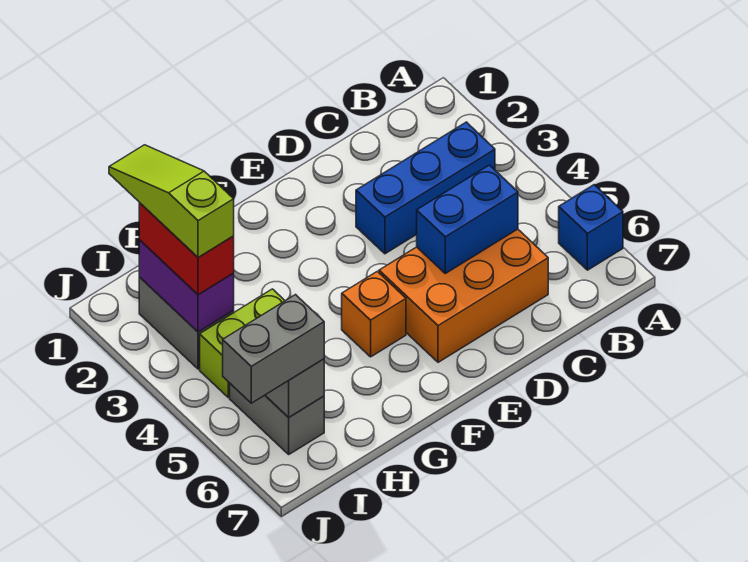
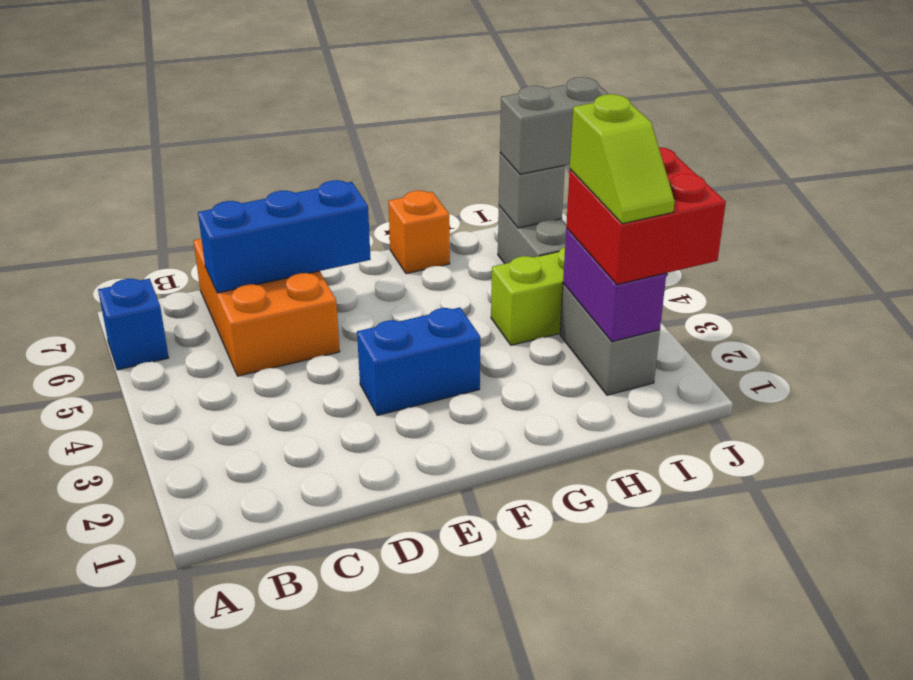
blue 1x3 brick [356,122,495,254] -> blue 1x3 brick moved to [198,180,371,293]
orange 2x3 brick [379,229,548,362] -> orange 2x3 brick turned to [193,239,340,376]
blue 1x2 brick [417,165,518,274] -> blue 1x2 brick moved to [357,307,480,415]
orange 1x1 brick [342,271,406,357] -> orange 1x1 brick moved to [388,191,450,274]
lime 1x3 slope [109,145,234,258] -> lime 1x2 slope [570,94,675,224]
red 1x2 brick [139,203,234,295] -> red 2x2 brick [566,147,726,284]

